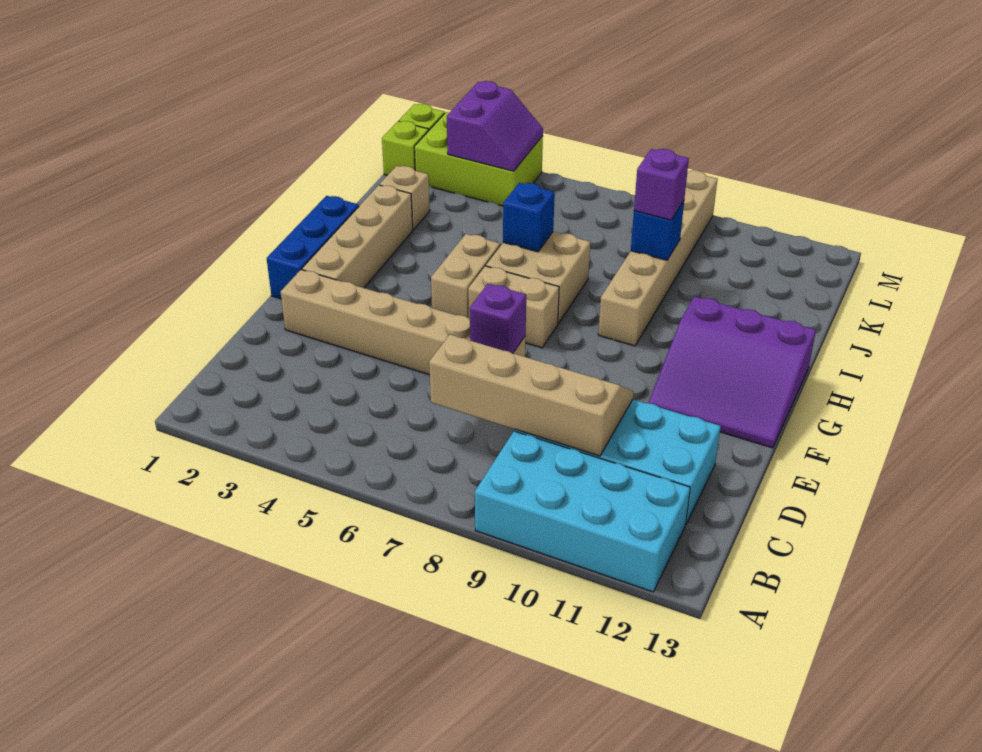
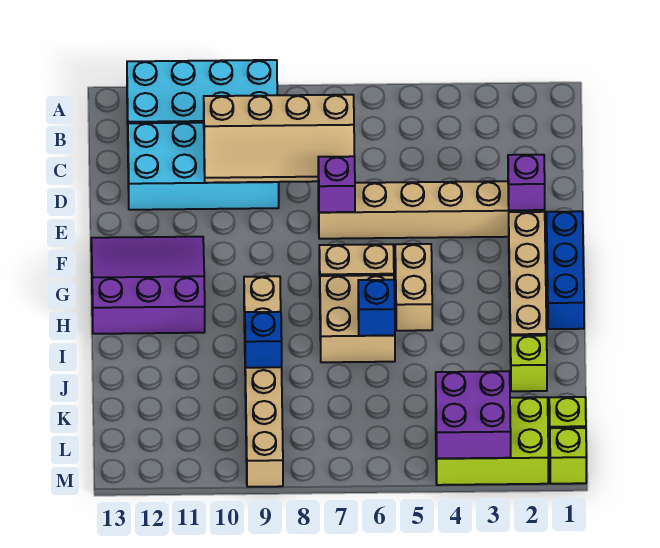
tan 1x1 brick [380,166,430,230] -> lime 1x1 brick [510,335,547,391]
purple 1x1 brick [634,149,689,220] -> purple 1x1 brick moved to [508,155,545,210]
purple 2x2 slope [447,81,543,171] -> purple 2x2 brick [436,371,511,459]

